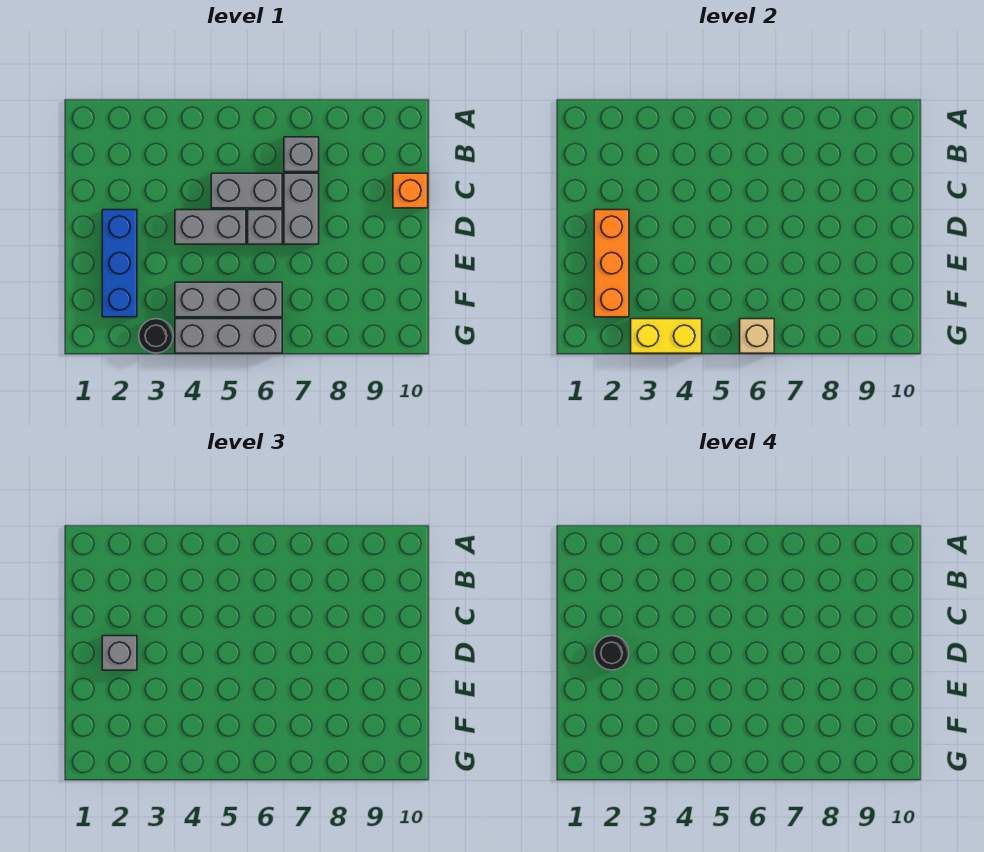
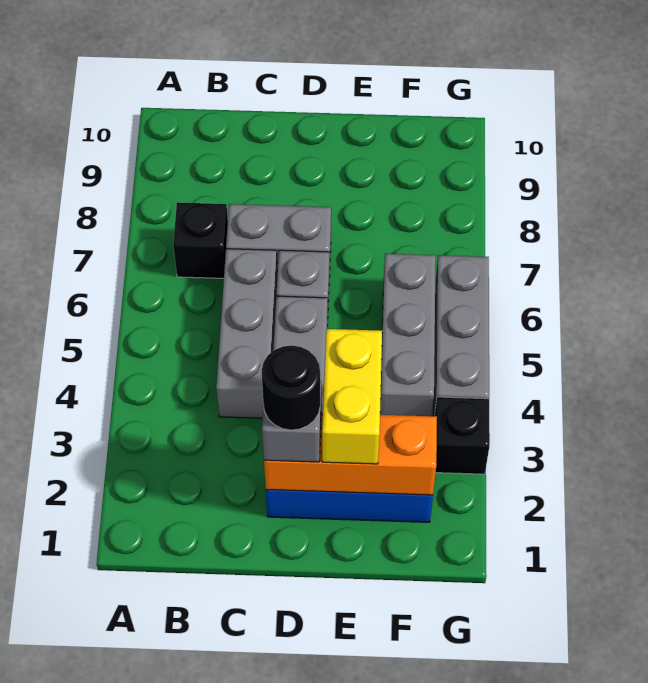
grey 1x1 brick [284,137,319,172] -> black 1x1 brick [173,202,228,278]
grey 1x2 brick [211,173,282,208] -> grey 1x3 brick [216,249,277,418]
orange 1x1 brick [393,173,428,208] -> none
black 1x1 round brick [139,319,173,353] -> black 1x1 brick [435,397,490,474]
yellow 1x2 brick [631,319,702,353] -> yellow 1x2 brick moved to [322,329,382,464]
tan 1x1 brick [740,319,774,353] -> none

